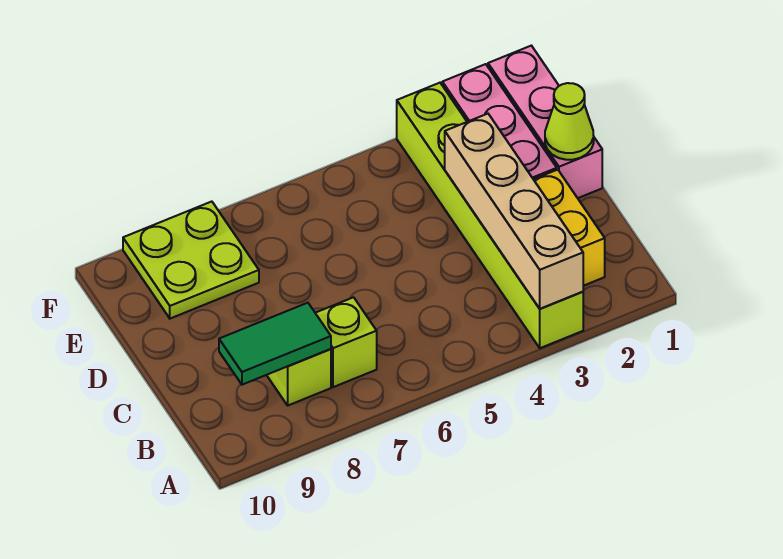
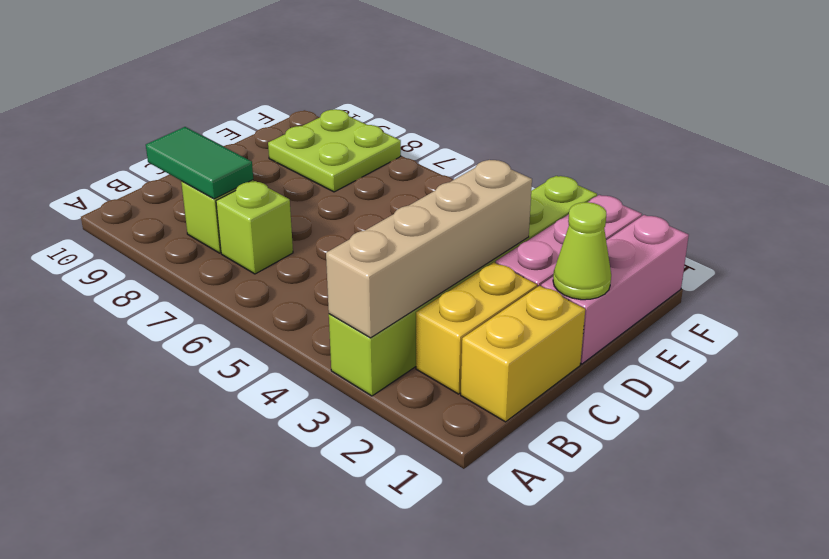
none -> yellow 1x2 brick [461,286,585,422]

